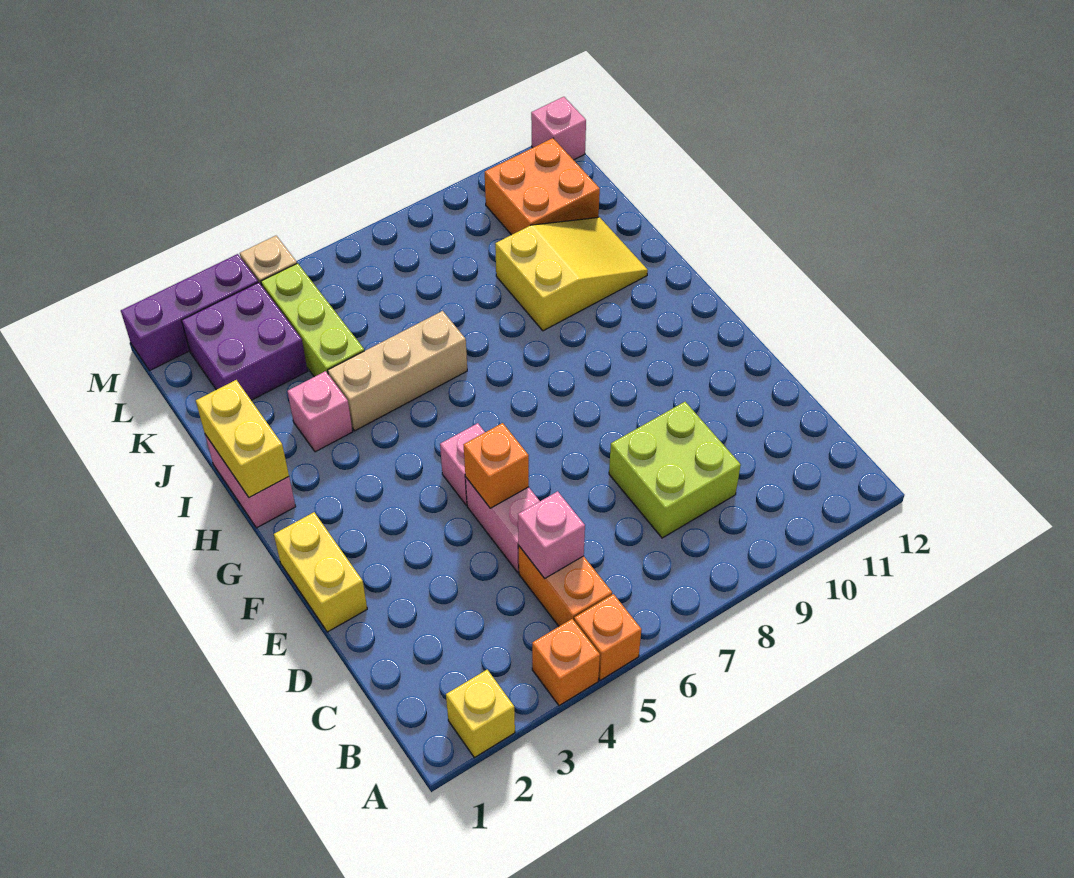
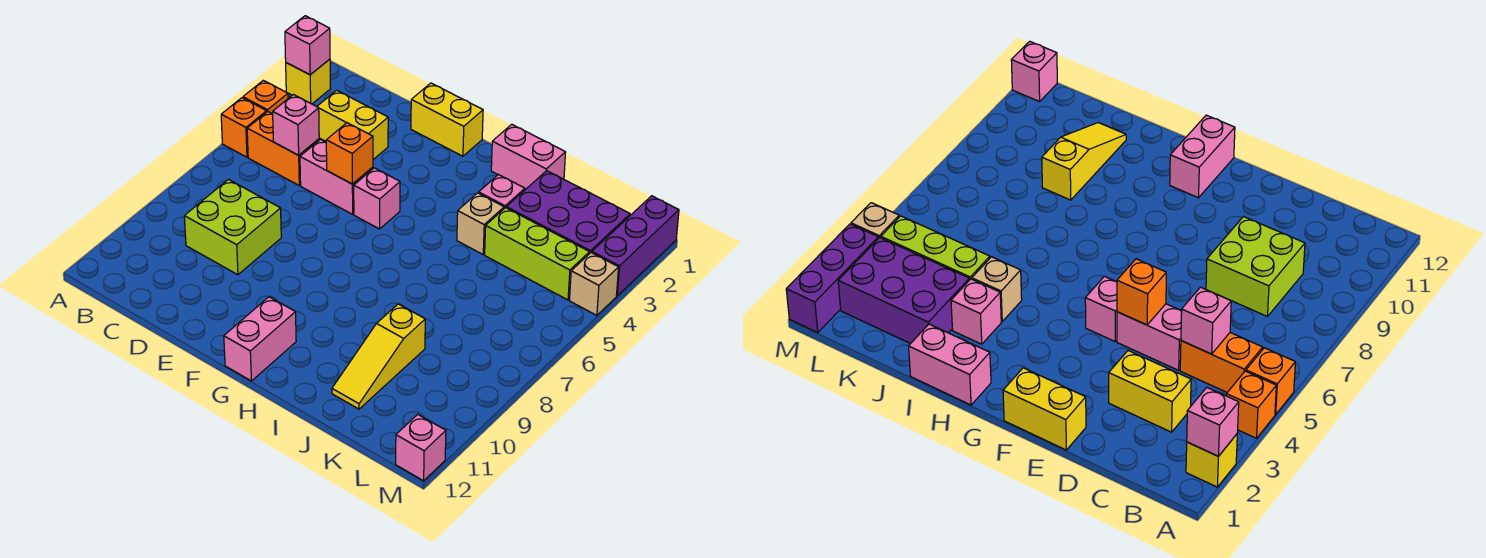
none -> pink 1x1 brick [285,16,330,75]
none -> pink 1x2 brick [224,297,296,381]
yellow 1x2 brick [196,380,289,498] -> yellow 1x2 brick moved to [317,90,388,160]
tan 1x3 brick [328,311,467,431] -> tan 1x1 brick [457,193,504,254]
yellow 2x3 slope [495,217,648,331] -> yellow 1x3 slope [332,304,425,409]
purple 2x2 brick [182,282,307,400] -> purple 2x3 brick [507,171,630,254]
orange 2x2 brick [485,138,600,235] -> none

